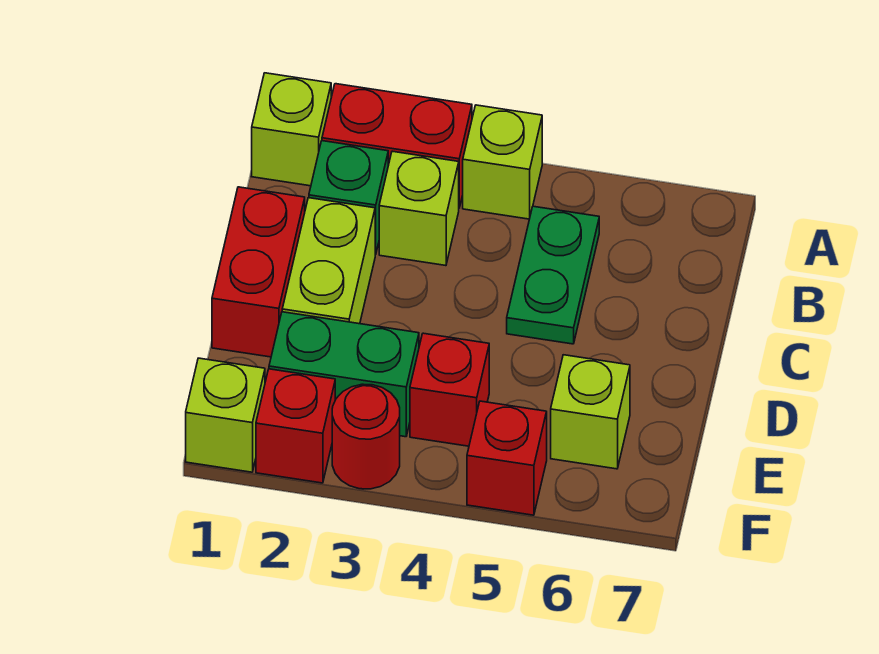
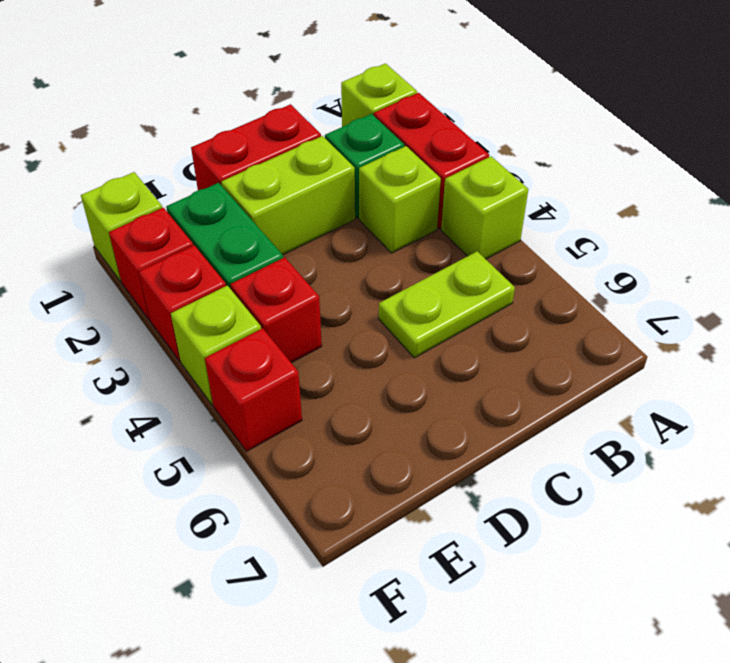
green 1x2 plate [507,206,599,344] -> lime 1x2 plate [379,251,515,358]
lime 1x1 brick [551,355,630,469] -> lime 1x1 brick moved to [171,286,261,405]
red 1x1 round brick [332,384,400,489] -> red 1x1 brick [139,245,226,361]

